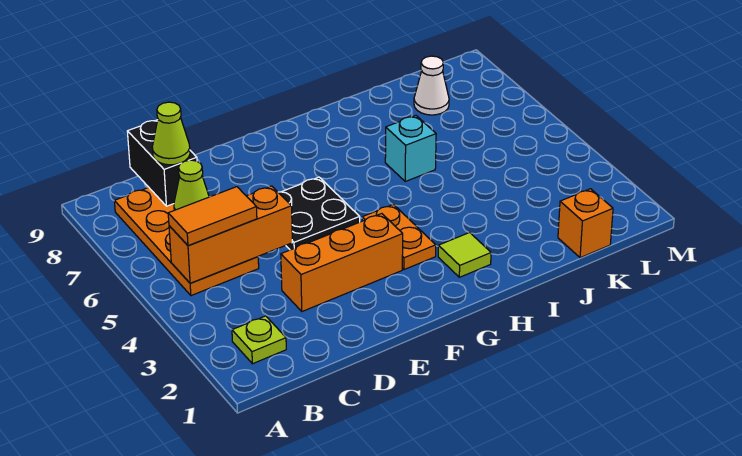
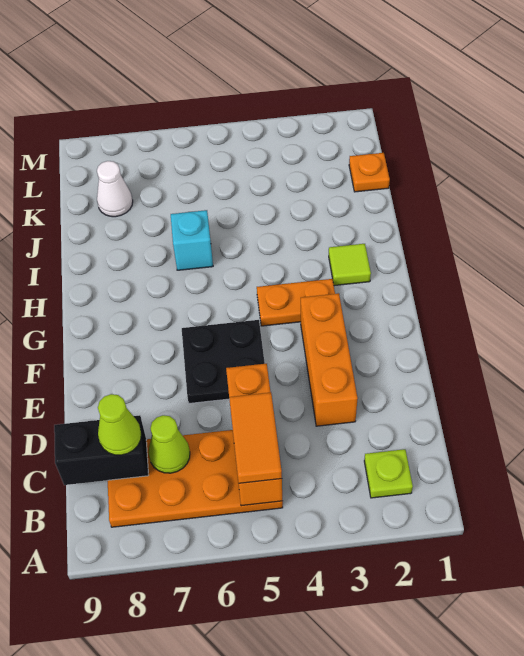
orange 1x1 brick [558,189,613,258] -> orange 1x1 plate [349,153,390,192]

